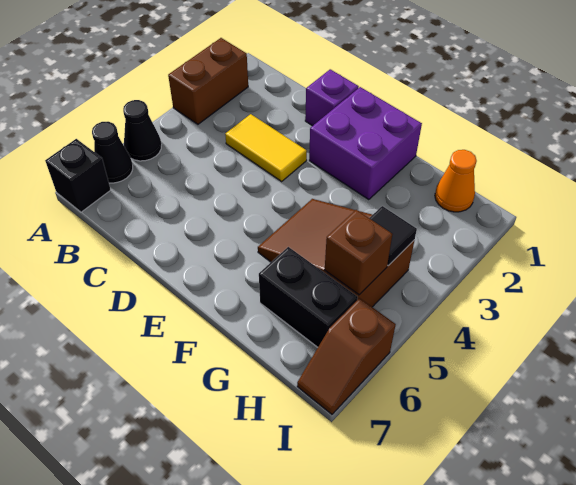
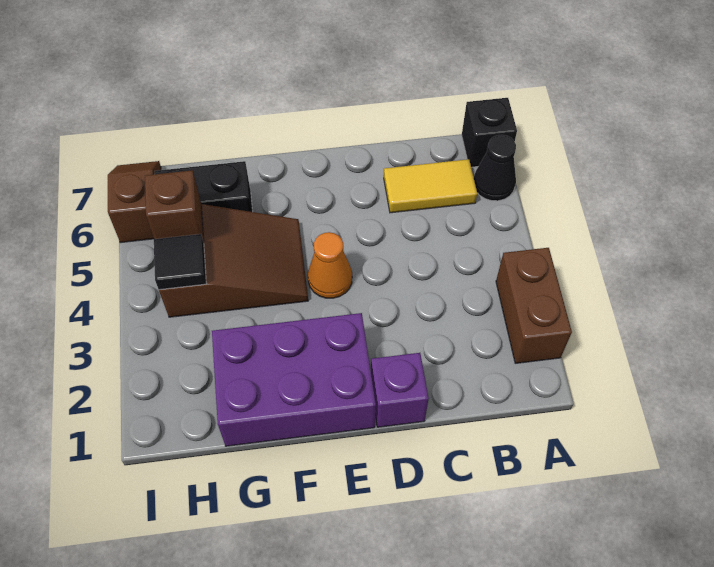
black 1x1 cone [123,100,161,161] -> none
yellow 1x2 tile [225,114,307,181] -> yellow 1x2 tile moved to [384,159,477,213]
purple 2x2 brick [309,87,422,200] -> purple 2x3 brick [212,313,376,446]
orange 1x1 cone [435,150,477,212] -> orange 1x1 cone moved to [308,232,352,298]

